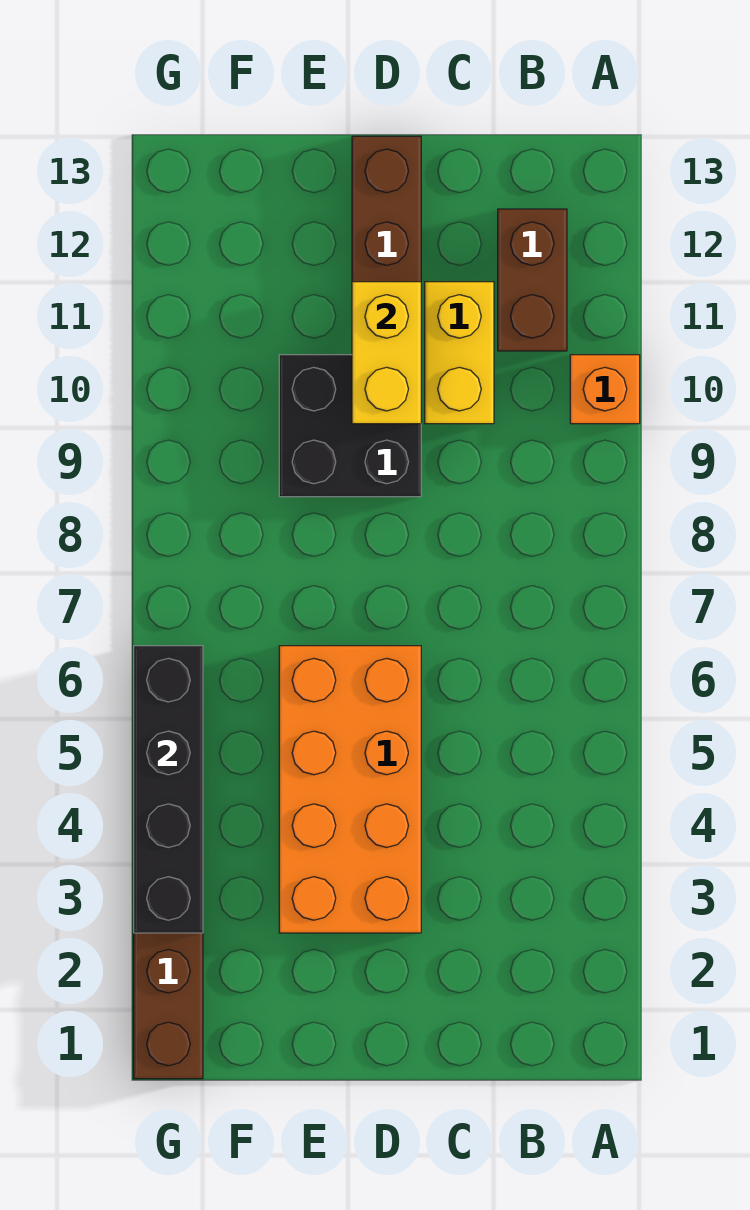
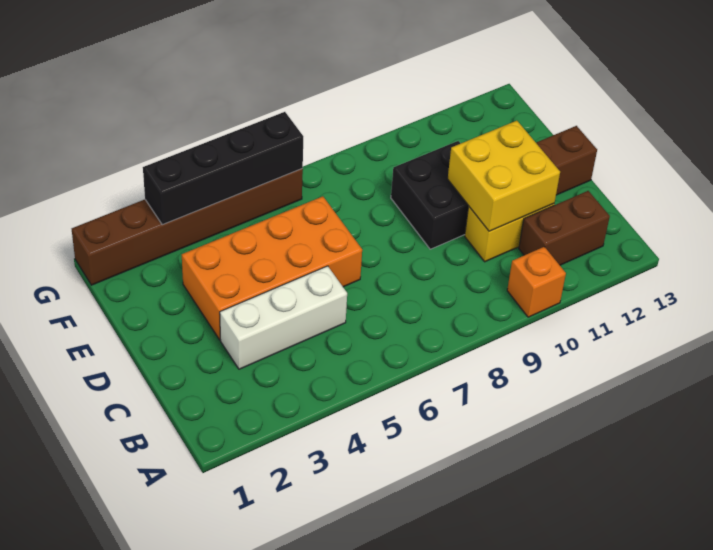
none -> white 1x3 brick [220,266,347,369]
yellow 1x2 brick [352,282,421,424] -> yellow 2x2 brick [448,121,560,231]

